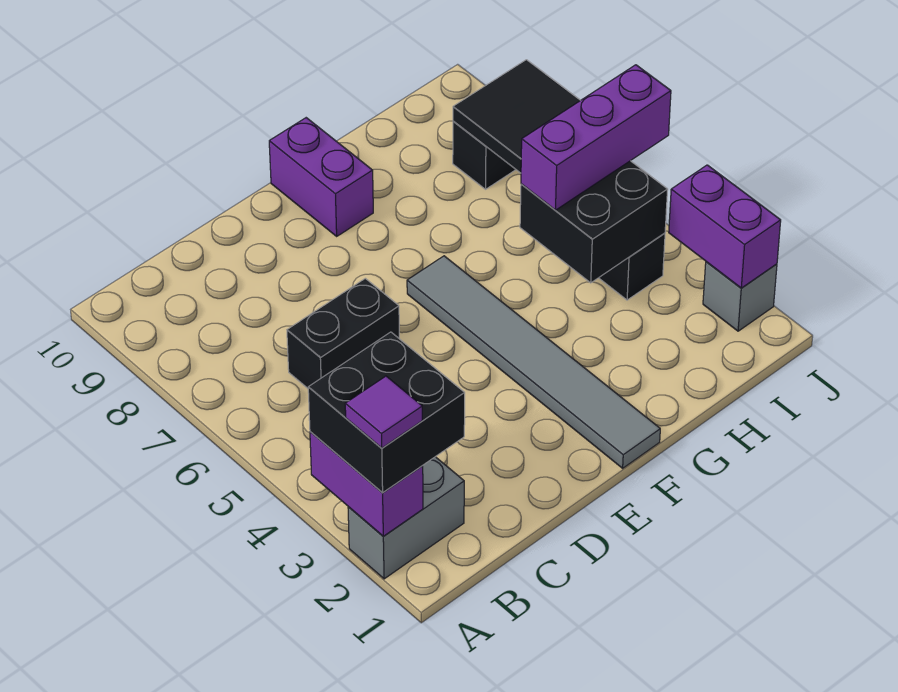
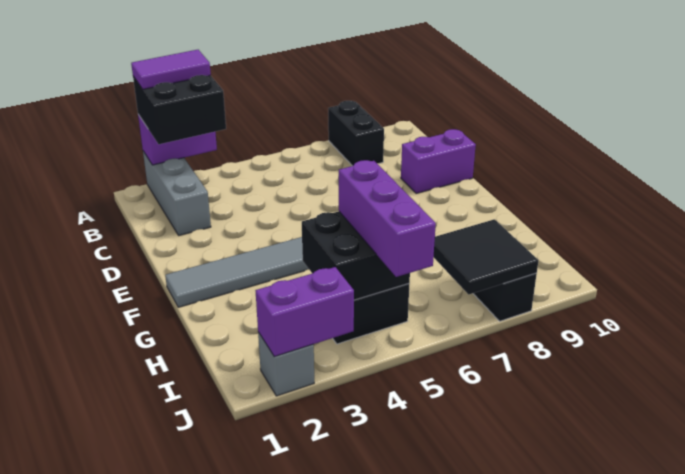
grey 1x2 brick [348,457,464,579] -> grey 1x3 brick [143,151,211,236]
purple 1x1 tile [345,376,422,448] -> purple 1x2 tile [131,50,211,89]
black 1x2 brick [287,278,399,388] -> black 1x2 brick moved to [328,101,384,166]
purple 1x2 brick [269,118,373,236] -> purple 1x2 brick moved to [401,129,476,193]

